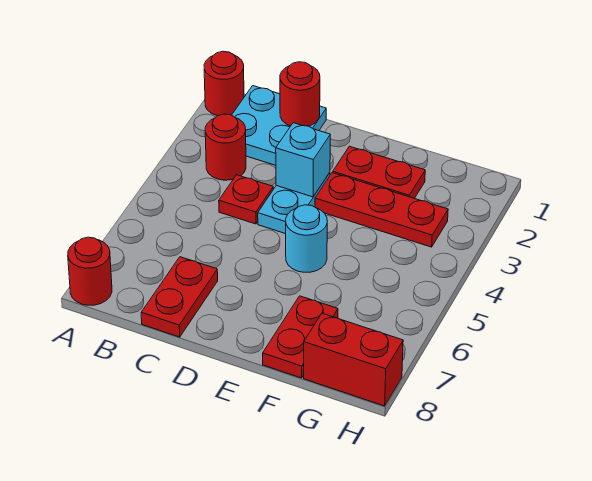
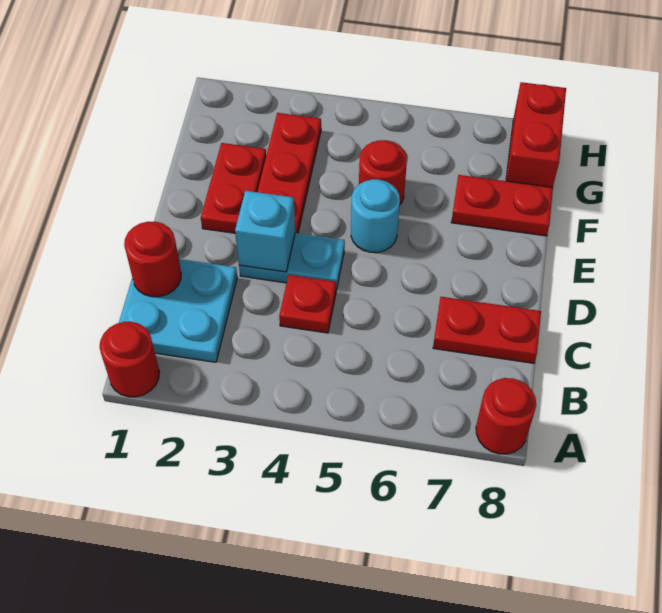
red 1x1 round brick [205,114,246,180] -> red 1x1 round brick moved to [359,140,407,204]

